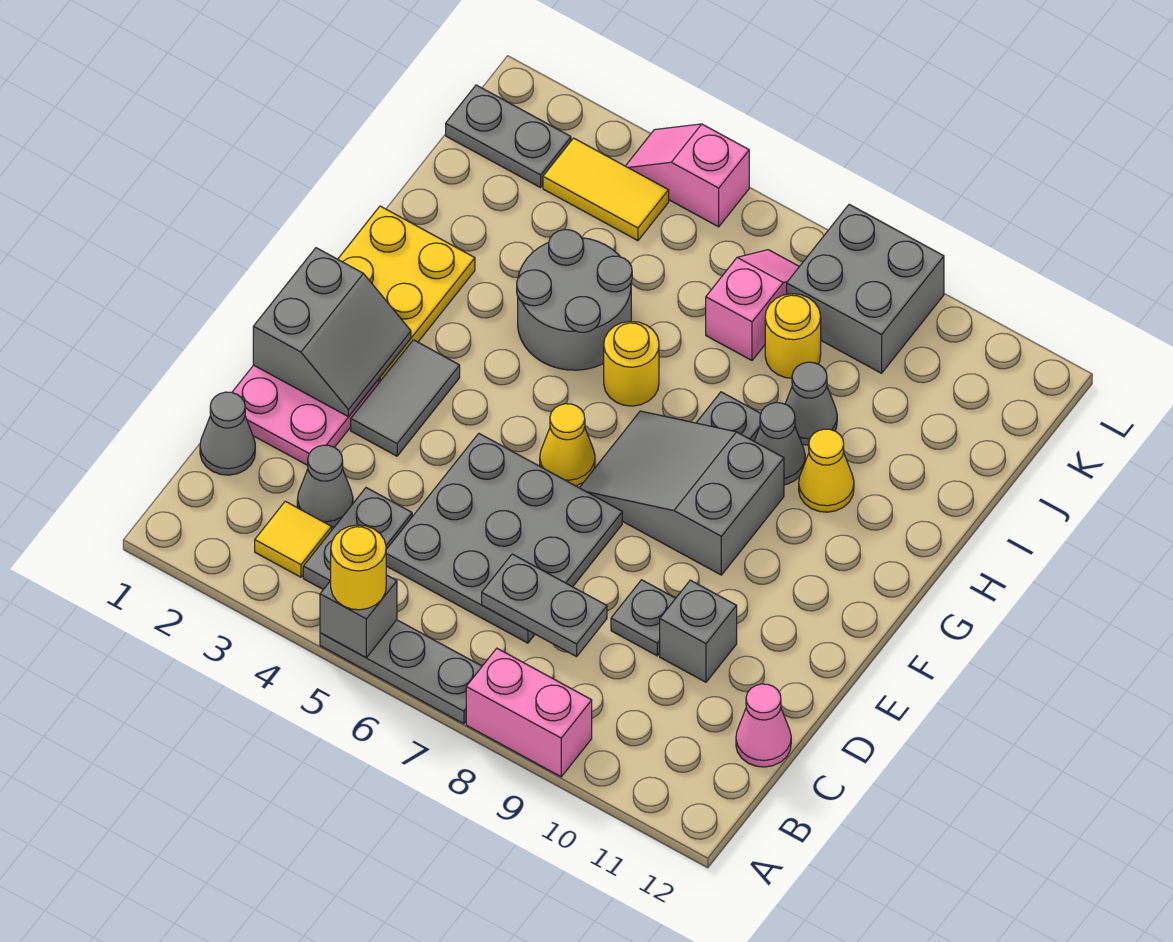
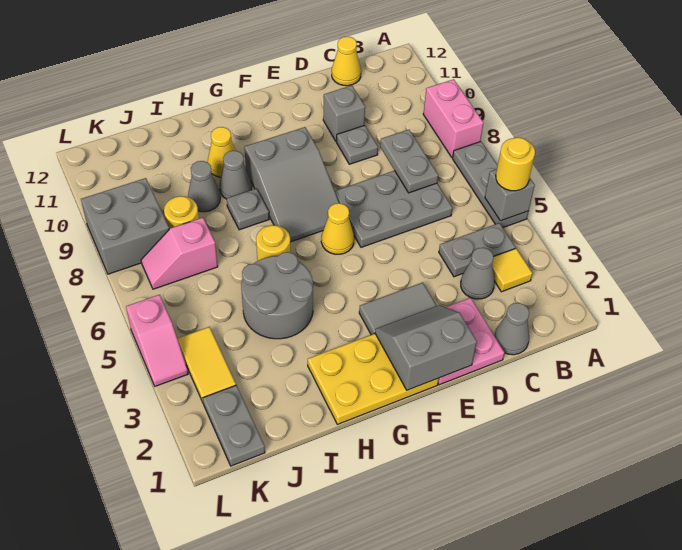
grey 3x3 plate [386,434,622,643] -> grey 2x3 plate [335,171,452,247]
pink 1x1 cone [736,684,791,767] -> yellow 1x1 cone [332,37,361,86]

